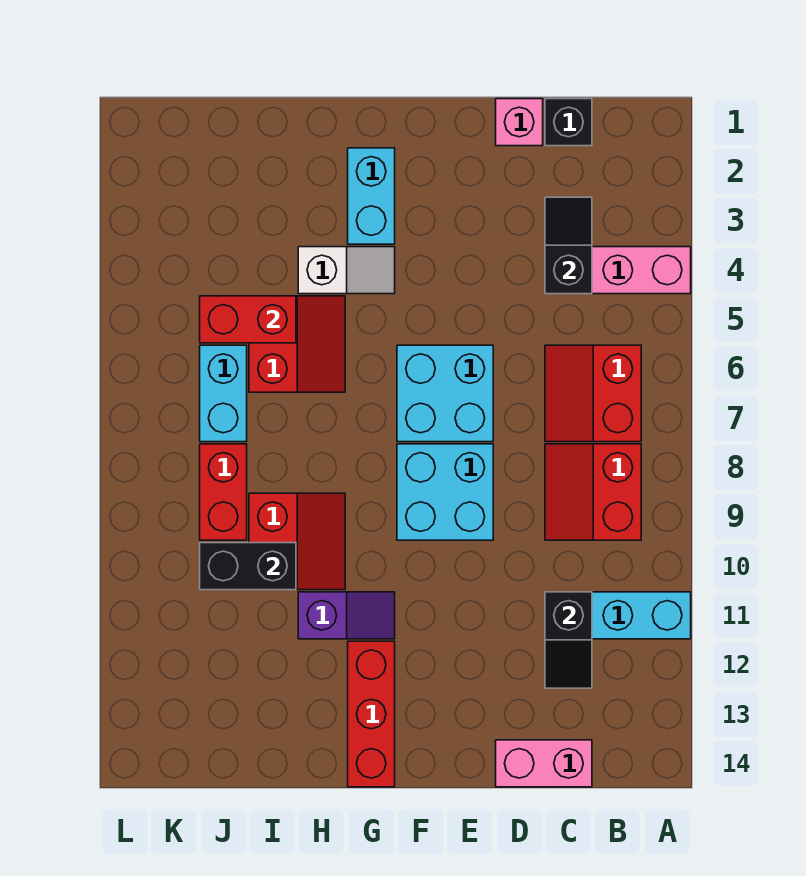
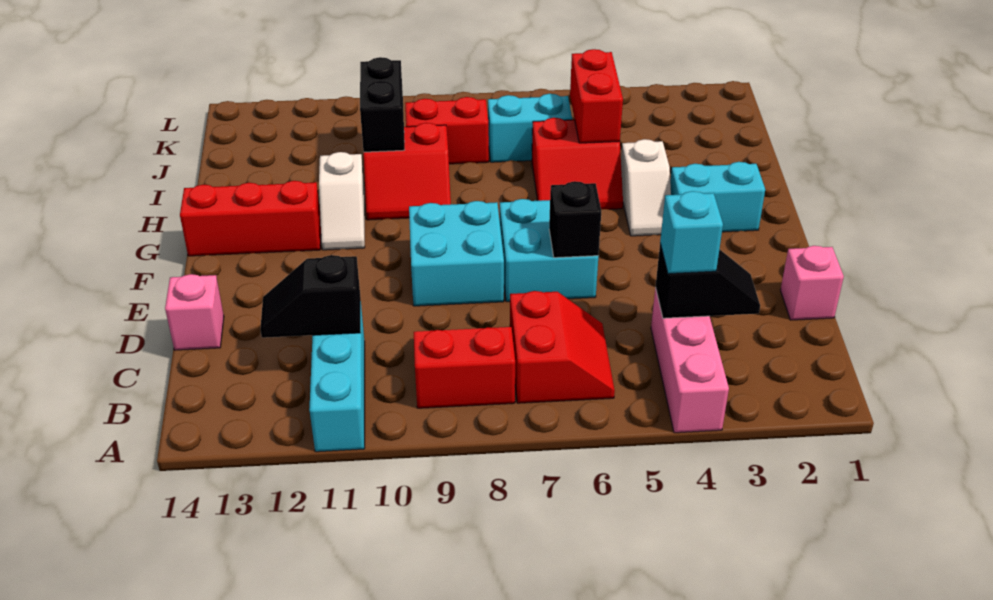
red 2x2 slope [545,345,641,442] -> red 2x2 slope turned to [510,291,615,403]
black 1x1 brick [545,99,592,146] -> black 1x1 brick moved to [549,181,601,258]
none -> cyan 1x1 brick [660,191,723,274]
pink 1x2 brick [496,740,592,787] -> pink 1x1 brick [165,274,224,350]
purple 1x2 slope [298,592,395,639] -> white 1x2 slope [319,152,365,250]

